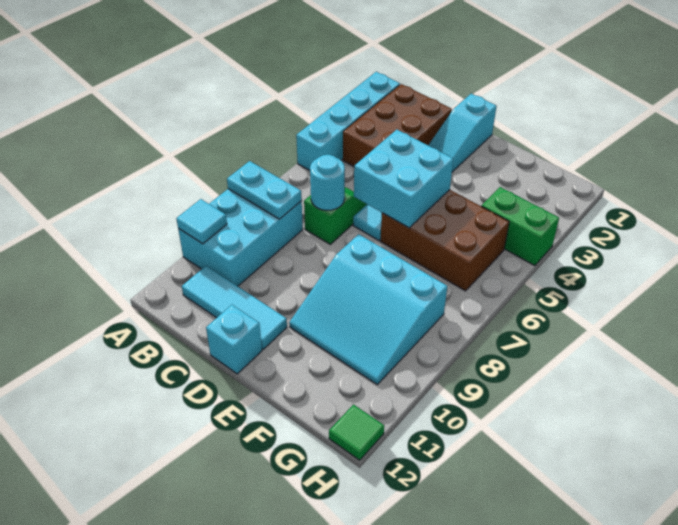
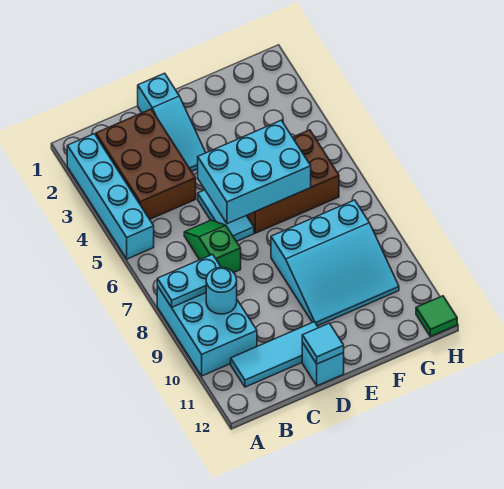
cyan 1x1 tile [176,199,227,244] -> cyan 1x1 tile moved to [302,323,344,364]
cyan 1x1 round brick [310,155,345,211] -> cyan 1x1 round brick moved to [206,268,237,314]
cyan 2x2 brick [354,130,453,228] -> cyan 2x3 brick [198,120,311,224]
green 1x2 brick [481,187,559,266] -> none

